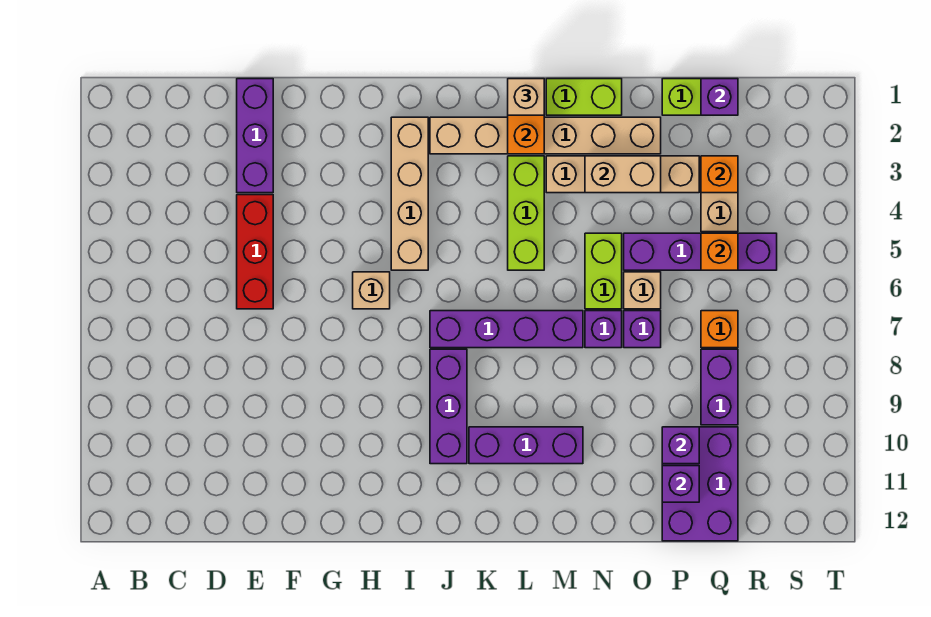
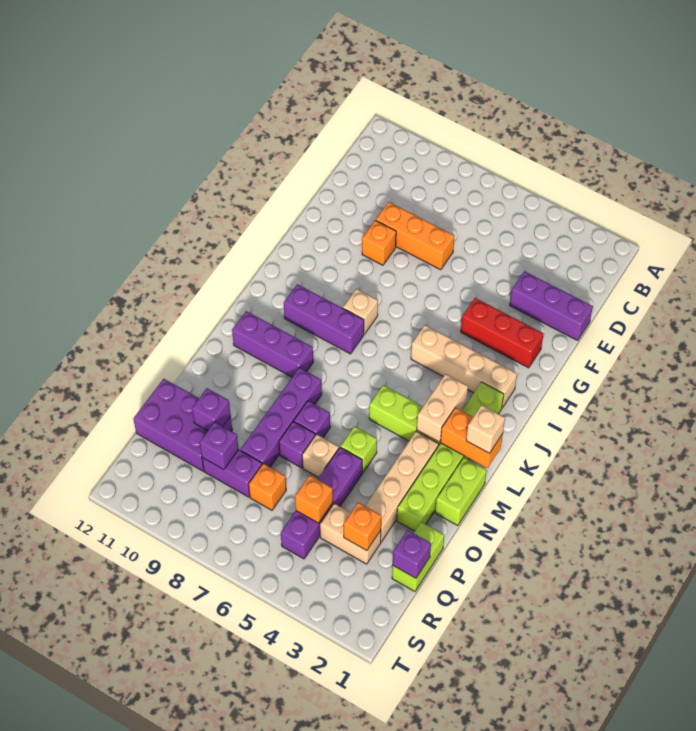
red 1x3 brick [237,195,273,309] -> red 1x3 brick moved to [461,298,544,368]
none -> orange 1x3 brick [376,202,455,270]
none -> orange 1x1 brick [362,220,396,265]
tan 1x1 brick [353,272,390,309] -> tan 1x1 brick moved to [343,289,378,334]
tan 1x6 brick [430,117,661,154] -> lime 1x6 brick [397,382,504,531]
purple 1x4 brick [430,311,583,348] -> purple 1x4 brick moved to [241,368,322,467]
purple 1x3 brick [469,427,583,464] -> purple 1x3 brick turned to [232,311,313,377]
tan 1x2 brick [585,156,661,193] -> tan 1x2 brick moved to [417,374,468,442]
lime 1x2 brick [585,233,622,309] -> lime 1x1 brick [341,426,377,473]
purple 1x1 brick [662,466,699,502] -> purple 1x1 brick moved to [200,422,239,470]

